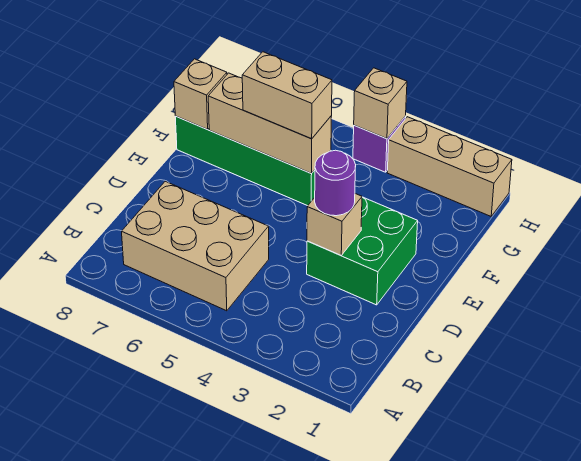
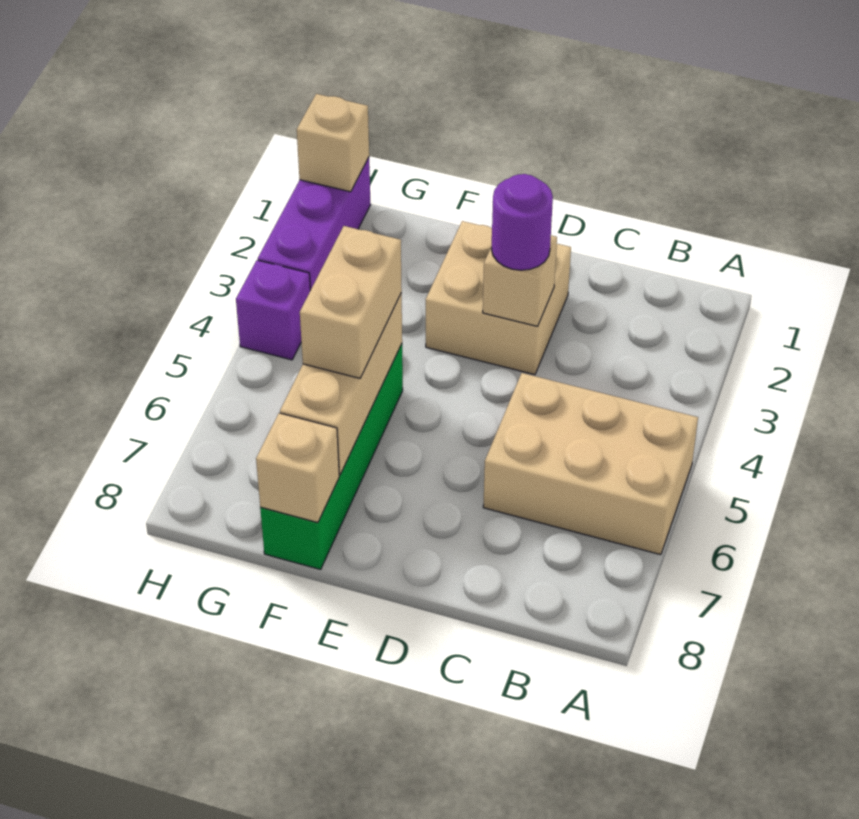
tan 2x3 brick [122,181,269,311] -> tan 2x3 brick turned to [483,373,698,555]
green 2x2 brick [307,197,418,305] -> tan 2x2 brick [426,221,571,375]
tan 1x3 brick [387,117,512,216] -> purple 1x3 brick [258,158,371,290]
tan 1x1 brick [354,68,407,139] -> tan 1x1 brick moved to [297,94,369,192]

